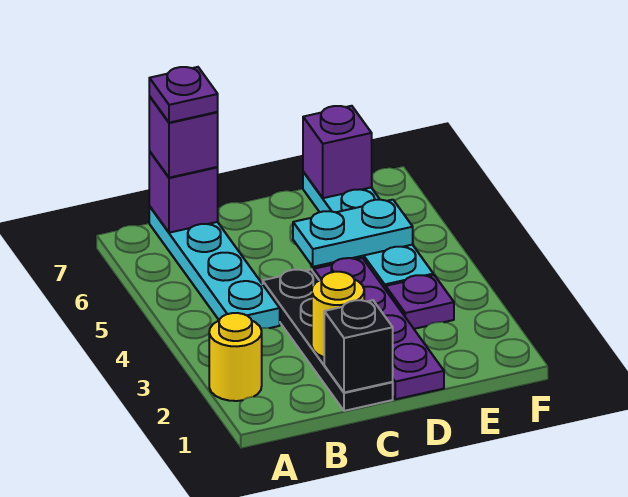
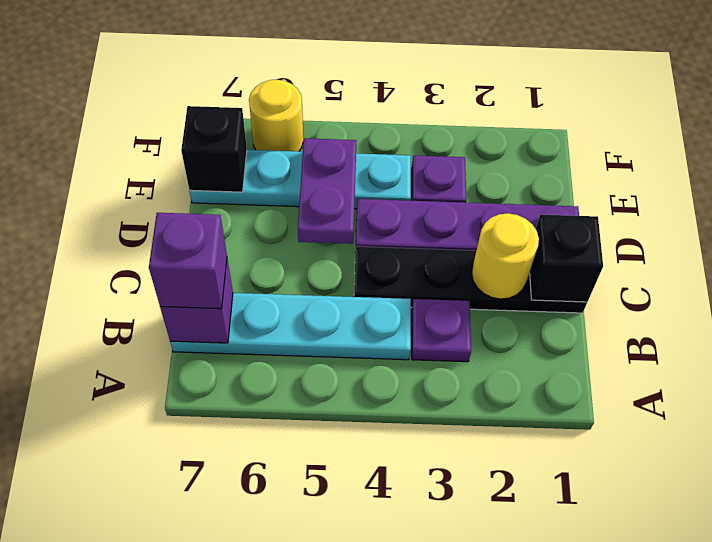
yellow 1x1 round brick [209,313,262,401] -> yellow 1x1 round brick moved to [249,80,303,151]
purple 1x1 plate [149,67,218,123] -> purple 1x1 plate moved to [412,299,471,362]
cyan 1x2 plate [293,200,413,267] -> purple 1x2 plate [298,138,357,244]
purple 1x1 brick [303,106,372,198] -> black 1x1 brick [181,106,247,192]

